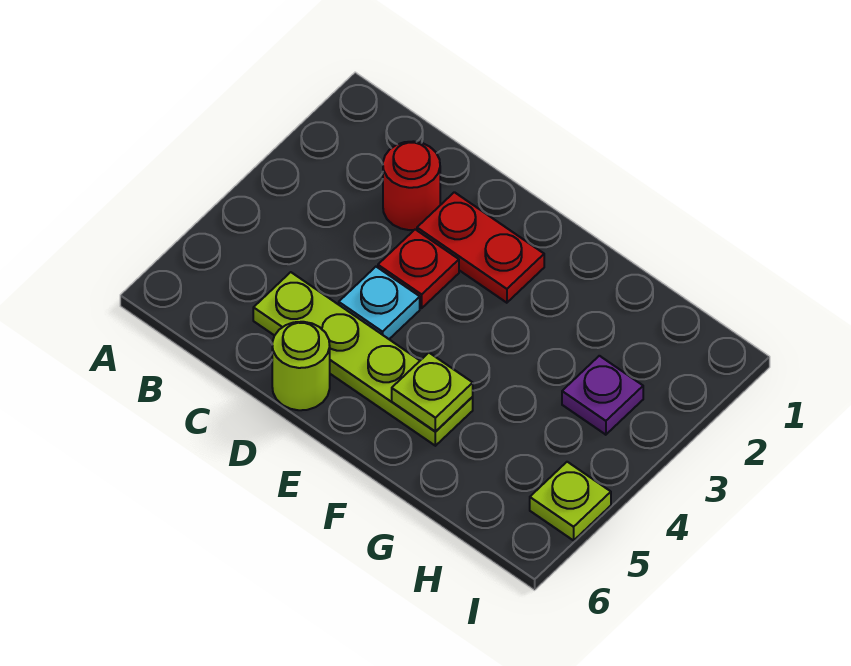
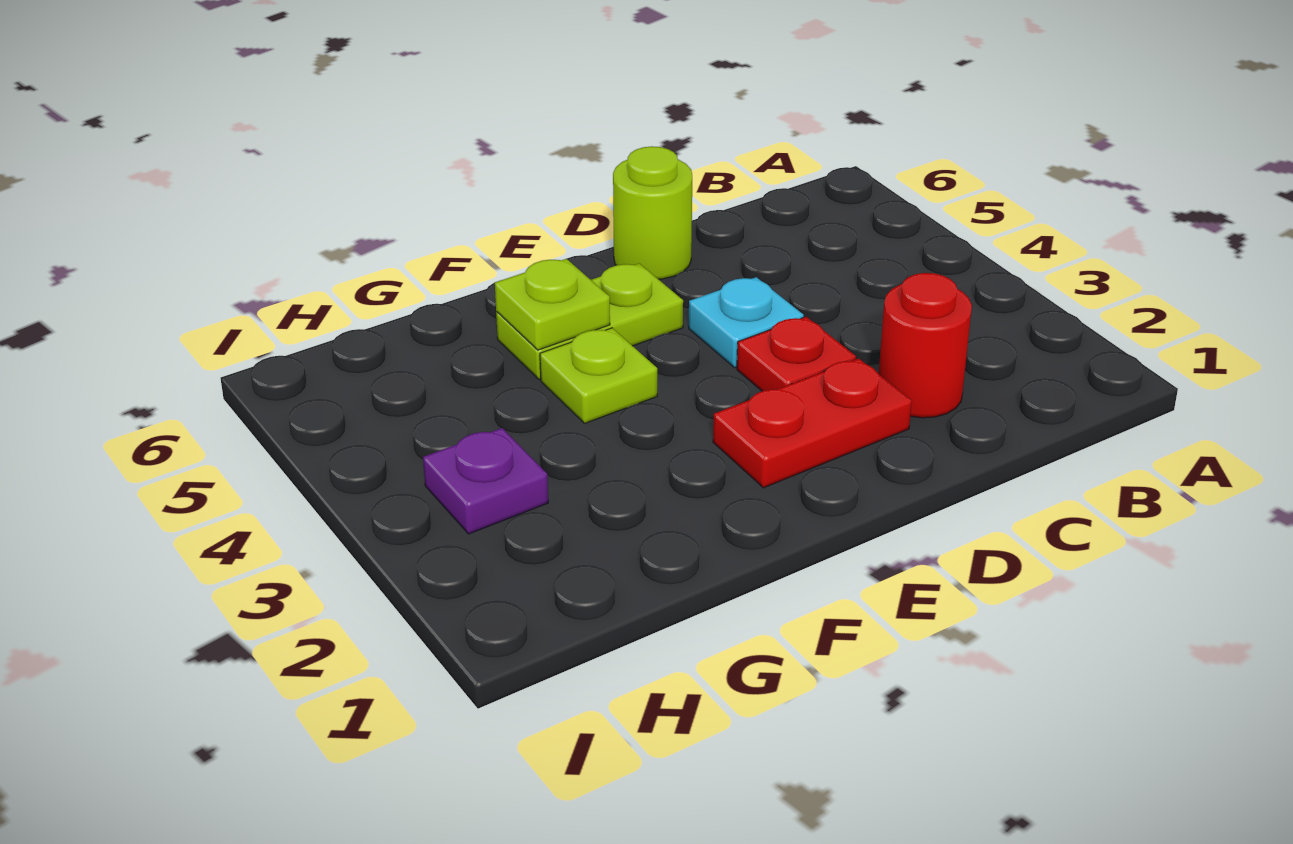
lime 1x4 plate [253,272,473,446] -> lime 1x2 plate [496,263,683,379]
lime 1x1 plate [530,462,611,540] -> lime 1x1 plate moved to [540,328,657,423]

